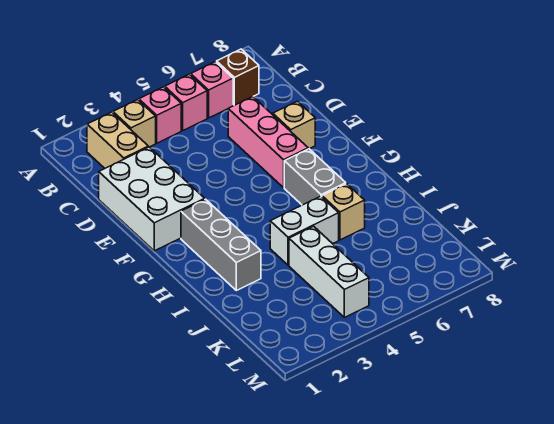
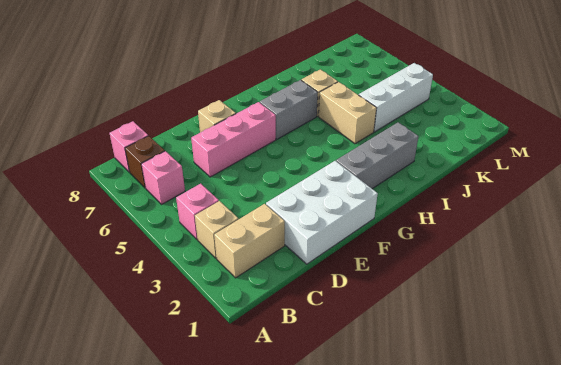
pink 1x1 brick [164,74,207,130] -> pink 1x1 brick moved to [110,121,148,172]
white 1x2 brick [270,196,339,265] -> tan 1x2 brick [319,82,376,144]

